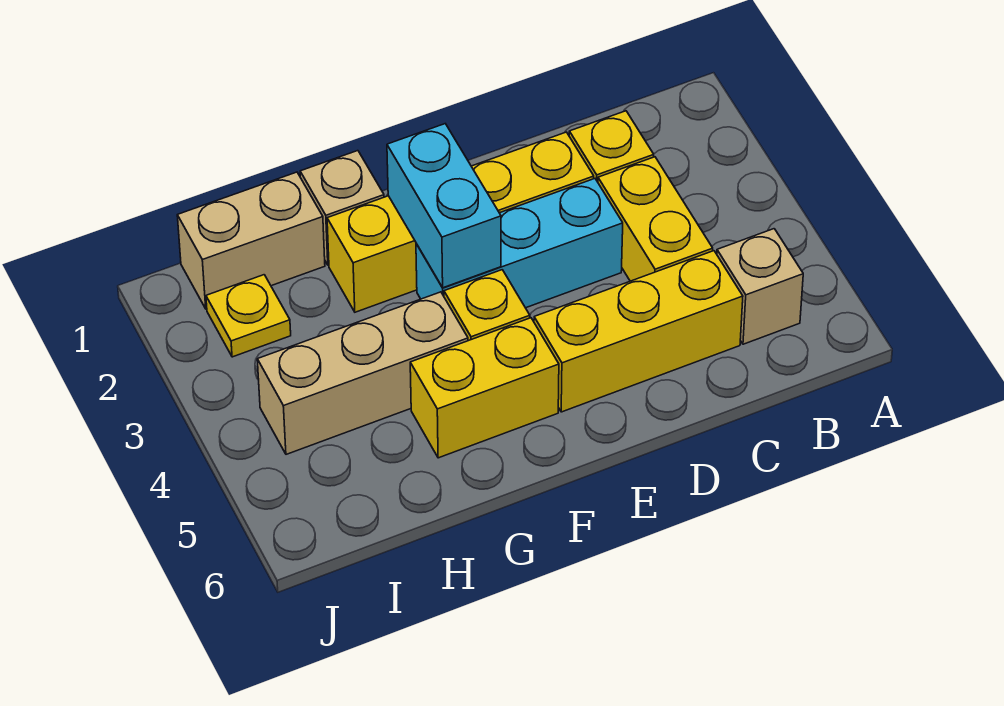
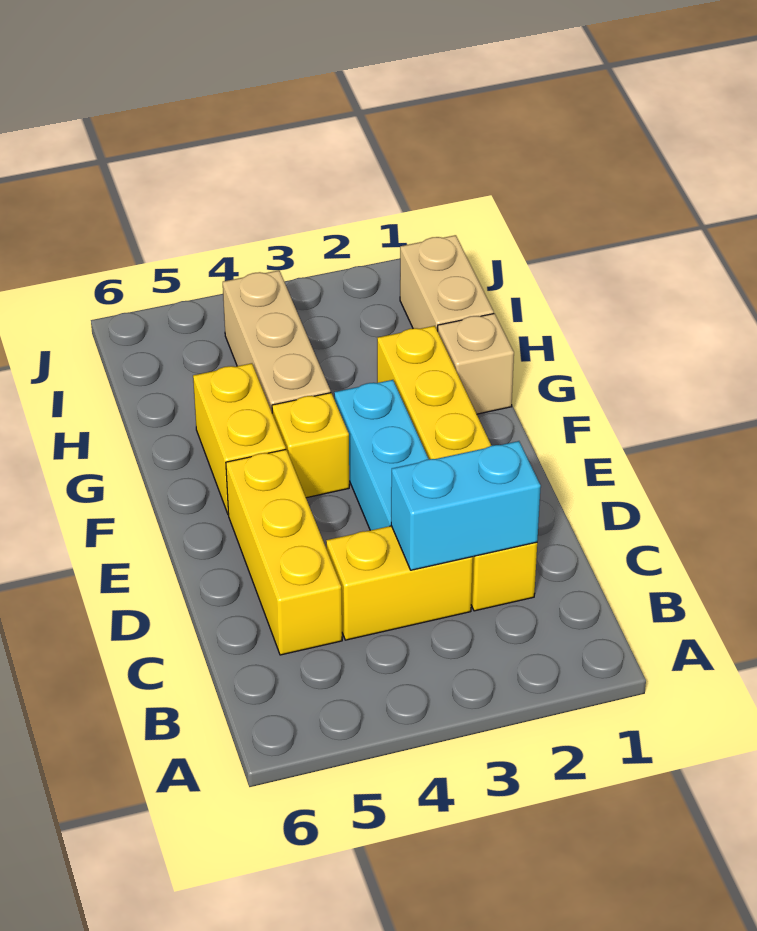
tan 1x1 brick [717,229,803,344] -> none
cyan 1x2 brick [387,124,501,288] -> cyan 1x2 brick moved to [391,441,541,570]
yellow 1x1 plate [206,275,291,357] -> none

